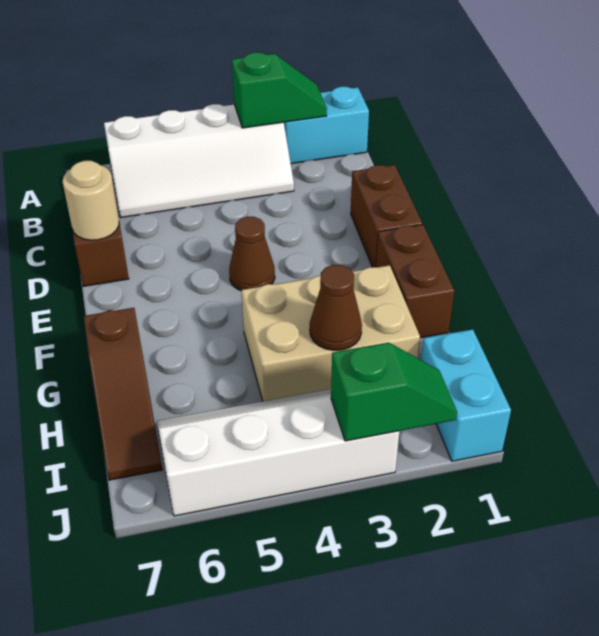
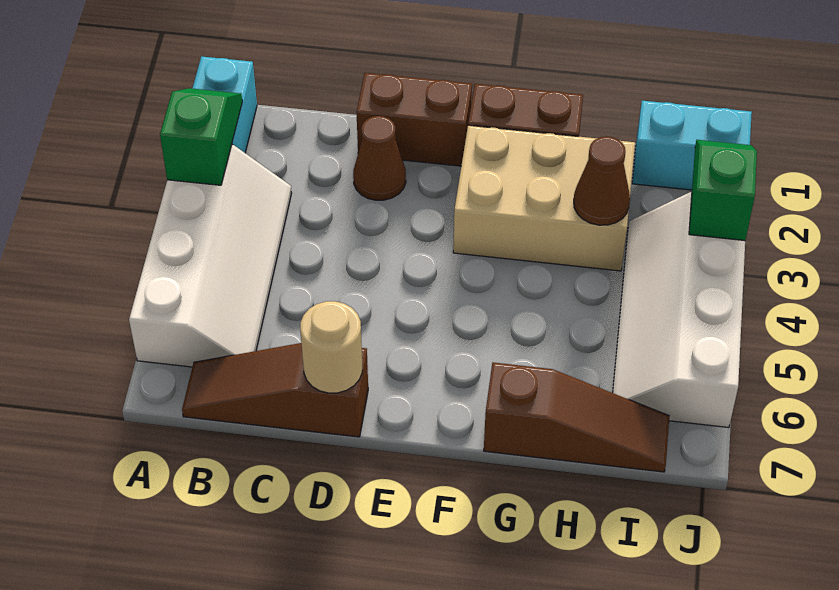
brown 1x1 cone [229,217,275,291] -> brown 1x1 cone moved to [353,116,406,200]
tan 2x3 brick [241,265,420,401] -> tan 2x3 brick turned to [453,125,635,271]

